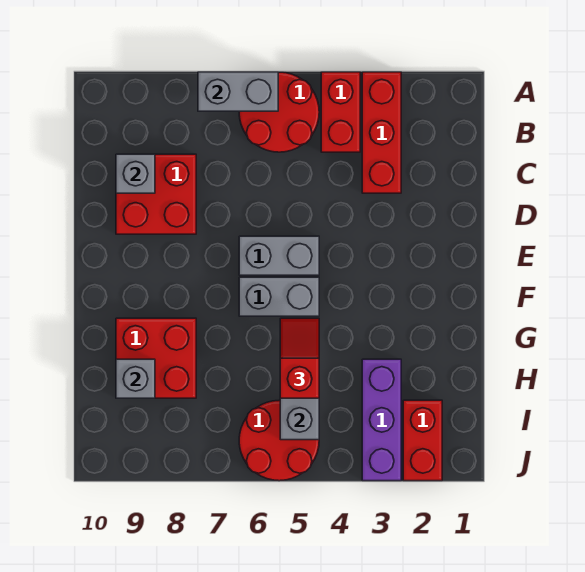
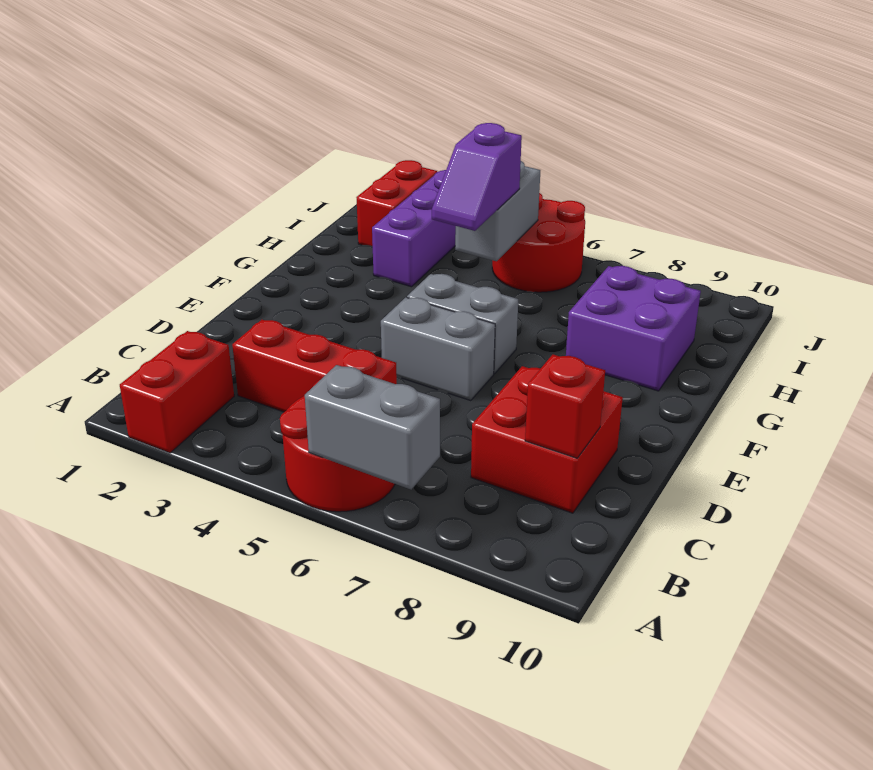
red 1x3 brick [362,72,401,193] -> red 1x3 brick turned to [232,320,397,412]
red 1x2 brick [321,72,360,152] -> red 1x2 brick moved to [120,331,234,453]
grey 1x1 brick [116,154,155,193] -> red 1x1 brick [525,355,605,458]
red 1x2 slope [280,318,319,398] -> purple 1x2 slope [432,123,522,231]
red 2x2 brick [116,318,196,398] -> purple 2x2 brick [566,266,701,391]
grey 1x1 brick [116,359,155,398] -> none

